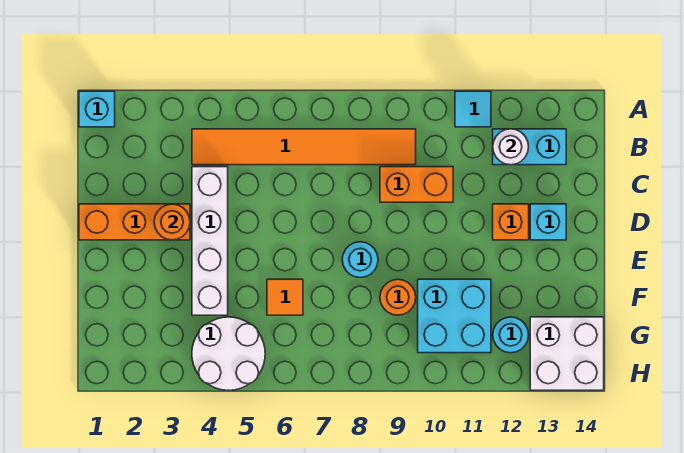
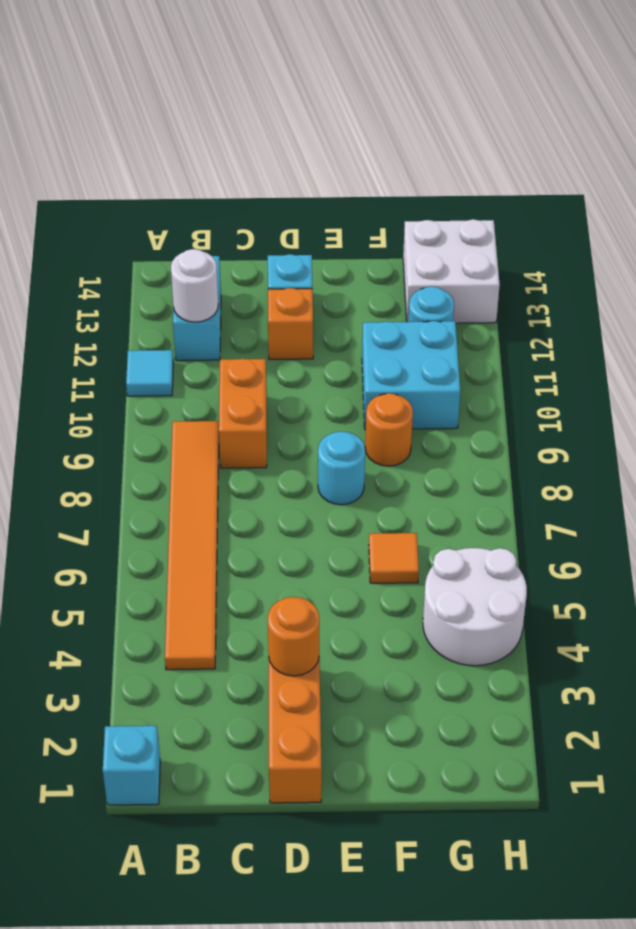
white 1x4 brick [192,167,228,315] -> none

